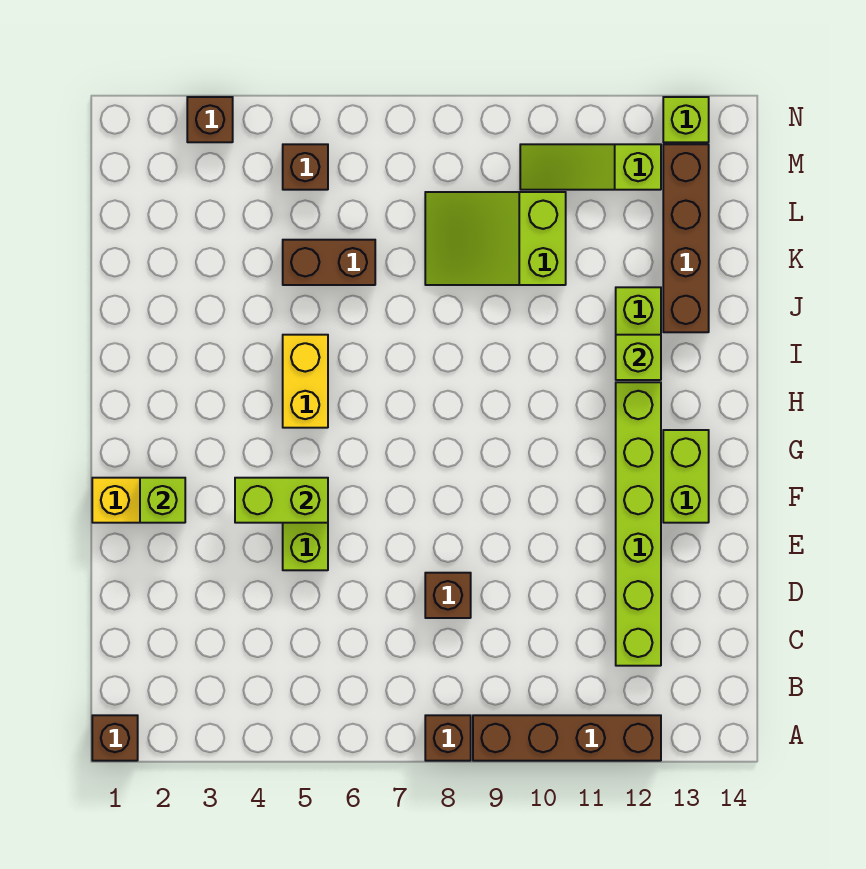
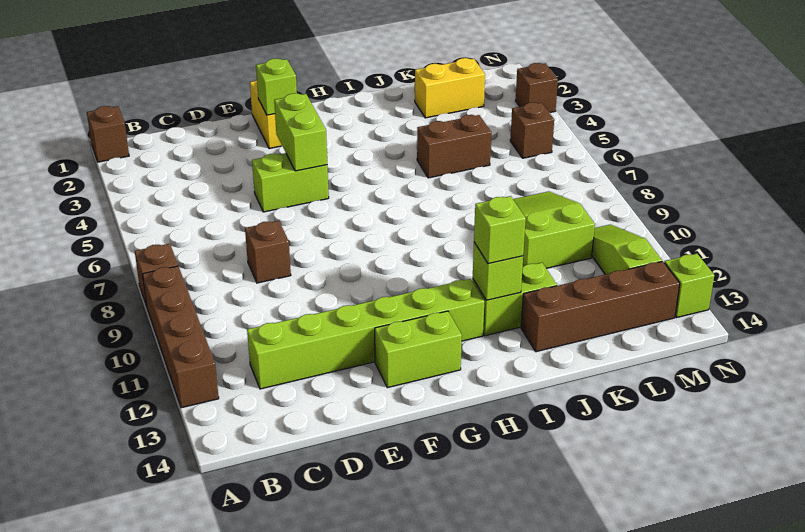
yellow 1x2 brick [283,335,328,428] -> yellow 1x2 brick moved to [415,58,485,118]
none -> lime 1x1 brick [474,196,526,264]
brown 1x2 brick [283,240,375,285] -> brown 1x2 brick turned to [417,115,491,178]

